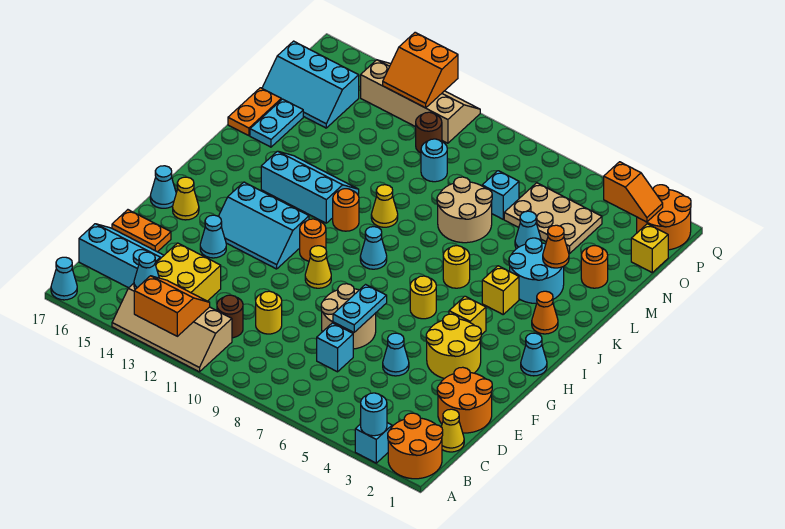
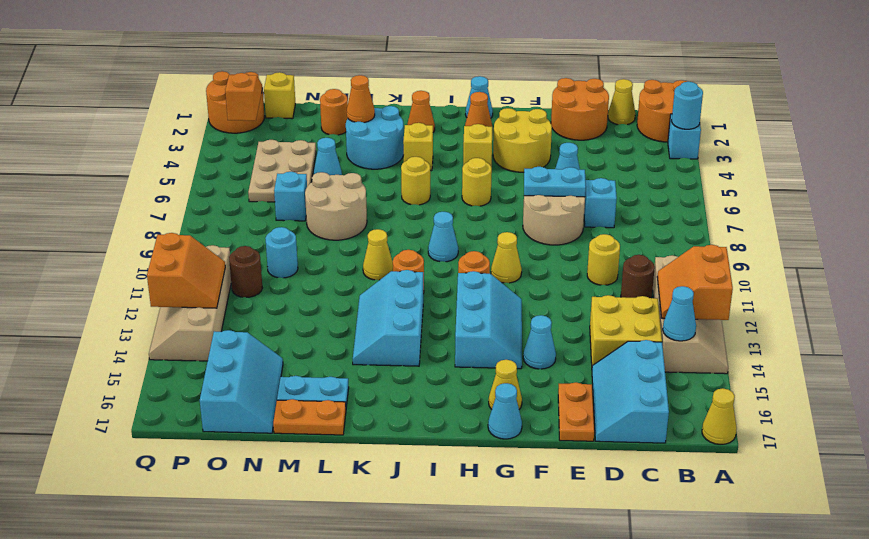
cyan 1x1 cone [51,257,77,300] -> yellow 1x1 cone [702,388,737,445]
none -> orange 1x1 cone [465,92,492,127]

